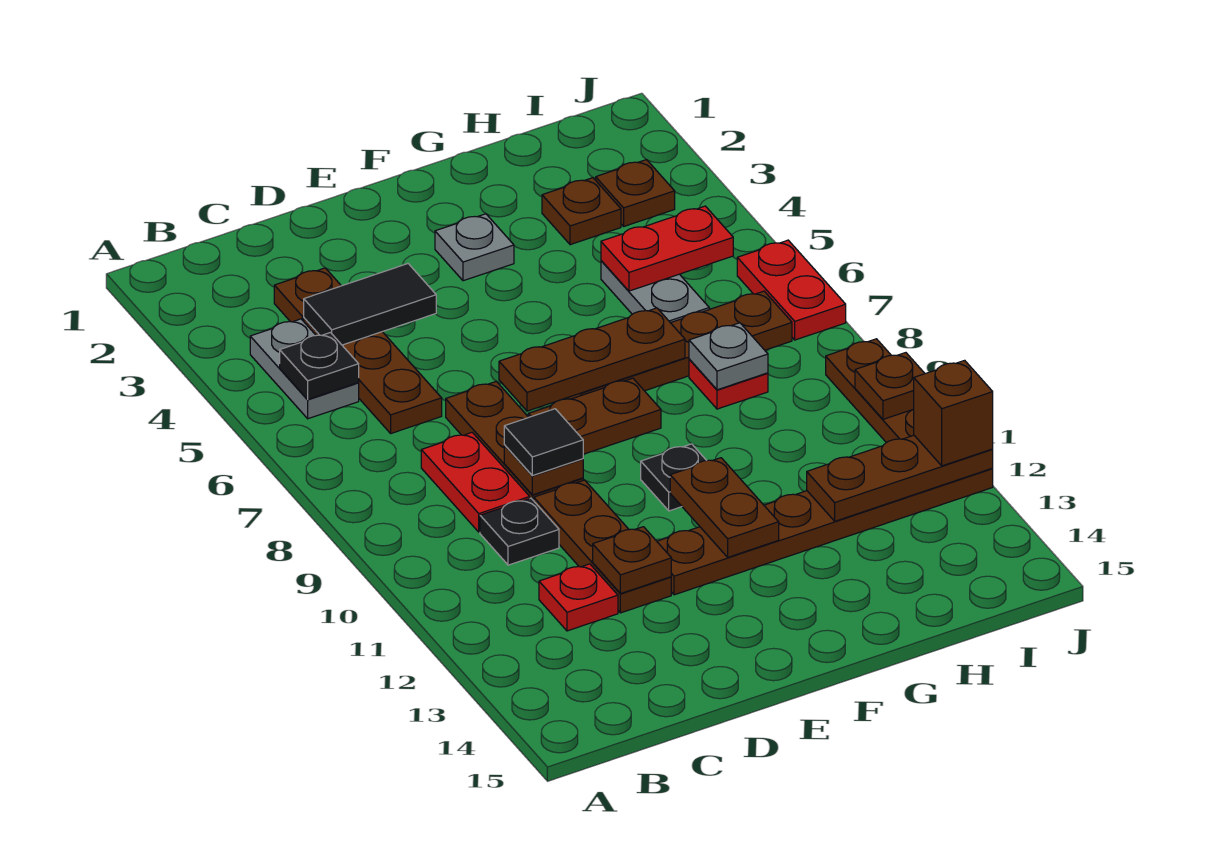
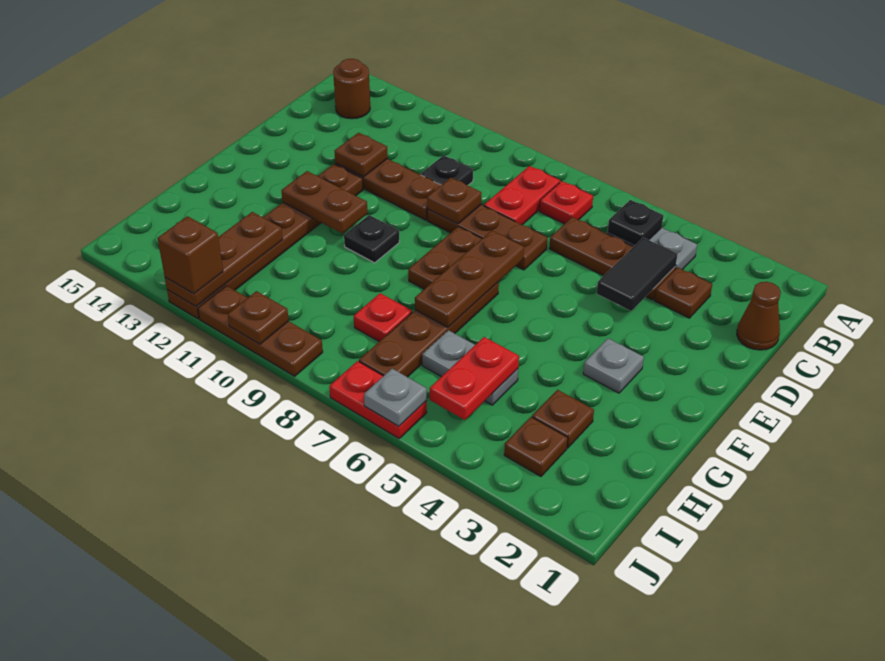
none -> brown 1x1 round brick [333,59,370,119]
none -> brown 1x1 cone [737,282,781,350]
red 1x2 plate [421,433,530,532] -> red 1x2 plate turned to [484,166,560,225]
red 1x1 plate [539,564,618,631] -> red 1x1 plate moved to [539,181,593,224]
black 1x1 tile [504,409,583,476] -> none
grey 1x1 plate [689,323,768,390] -> grey 1x1 plate moved to [364,369,427,426]

